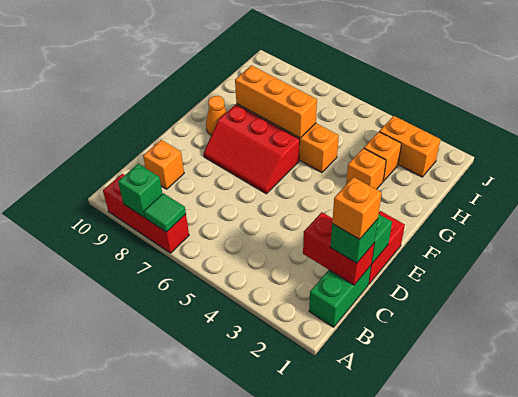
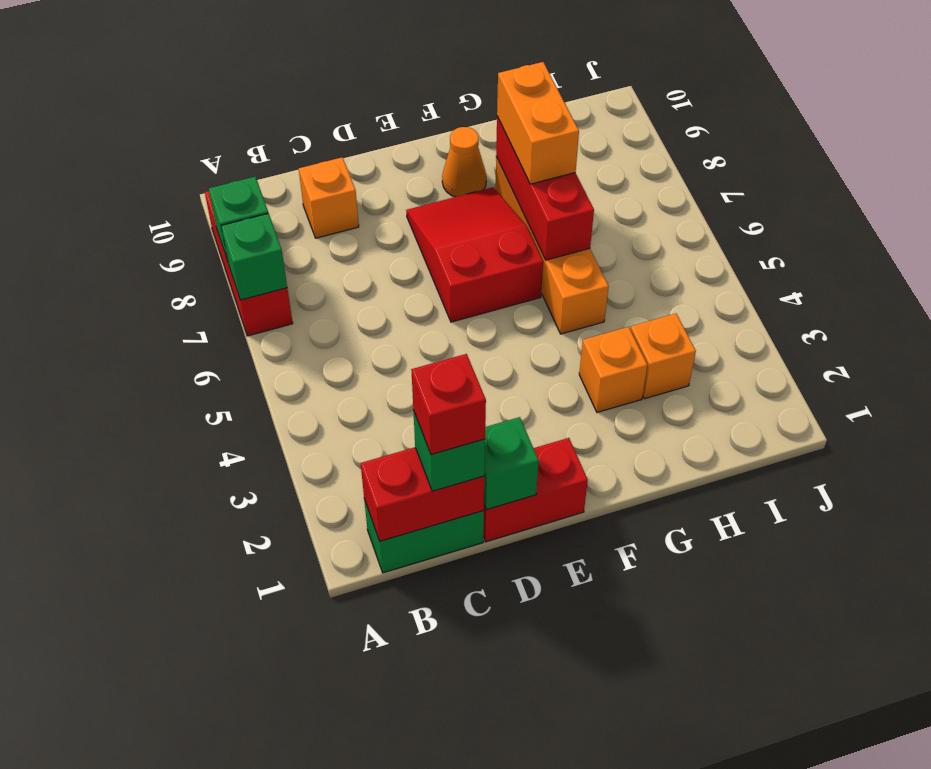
green 1x1 tile [144,193,186,232] -> green 1x1 brick [221,213,287,300]
red 1x2 brick [303,212,374,285] -> red 1x2 brick turned to [361,447,484,541]
orange 1x1 brick [332,177,382,239] -> red 1x1 brick [411,354,486,454]
red 2x3 slope [204,104,300,194] -> red 2x3 slope turned to [406,187,543,322]
orange 1x3 brick [235,65,317,138] -> red 1x3 brick [496,116,594,260]
orange 1x2 brick [379,116,441,177] -> orange 1x2 brick moved to [497,62,579,184]

